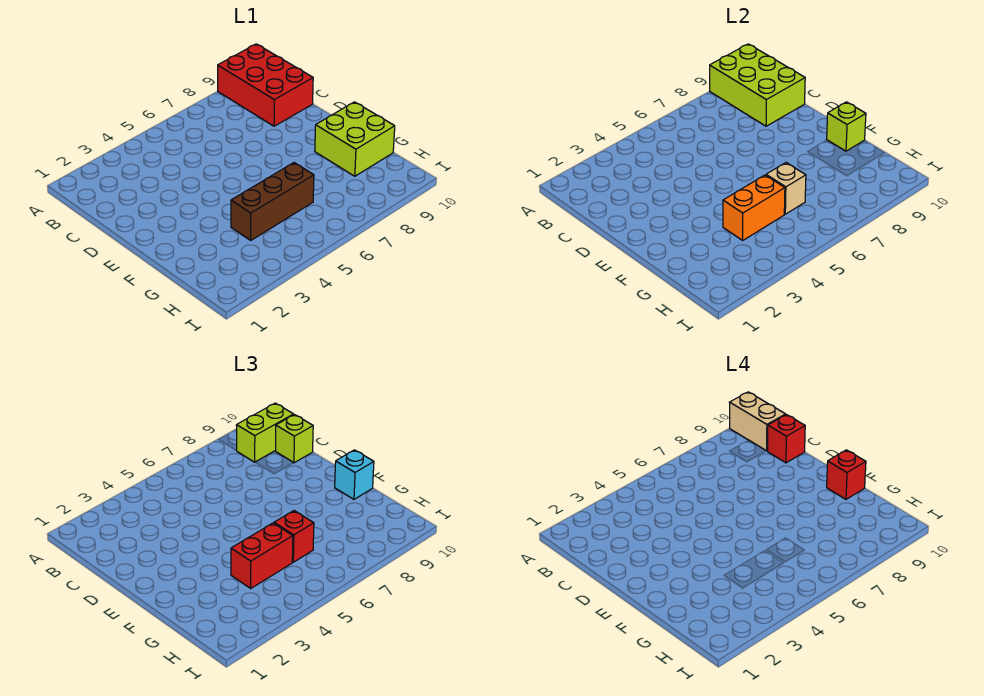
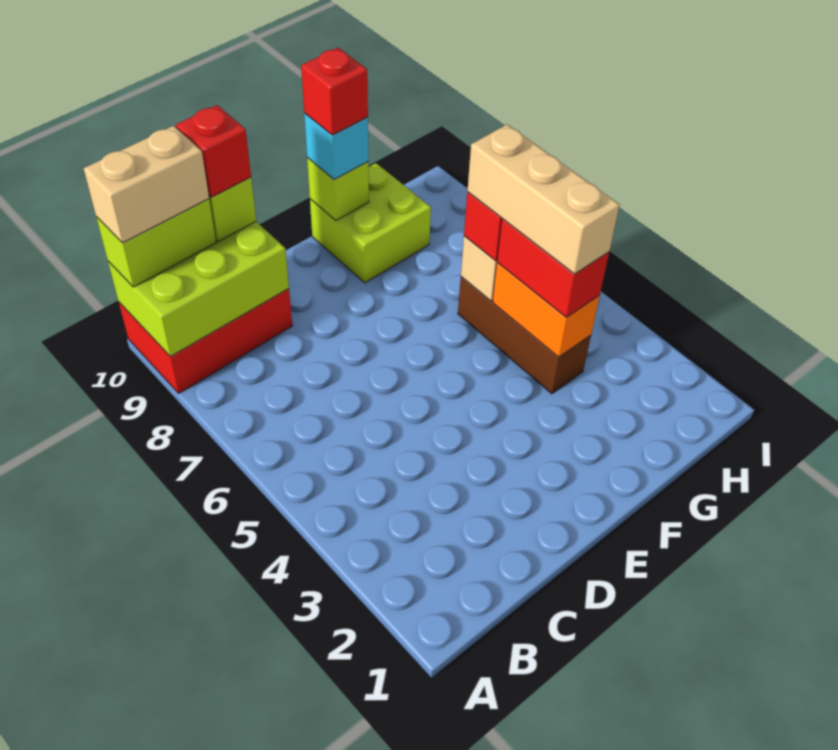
lime 1x2 brick [236,403,294,462] -> lime 1x2 brick turned to [96,199,216,287]
none -> tan 1x3 brick [467,124,619,274]

